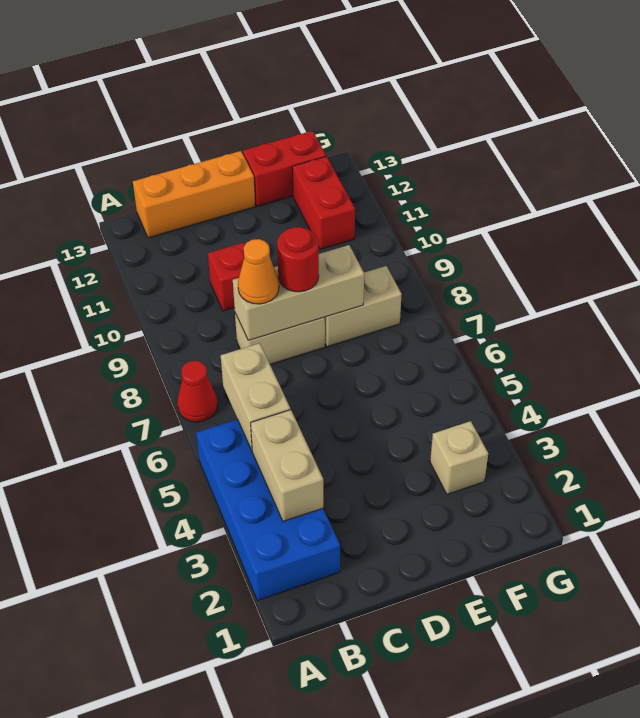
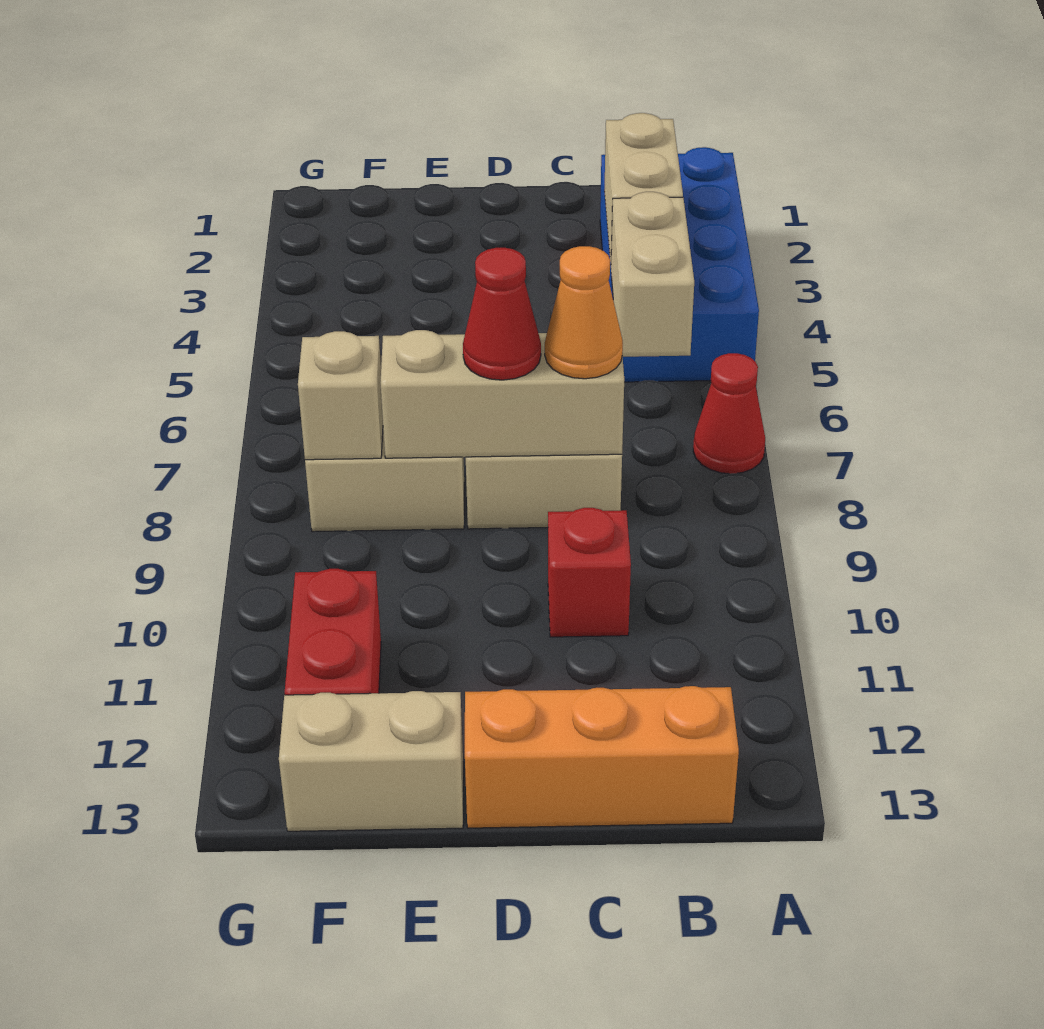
red 1x1 round brick [277,227,319,292] -> red 1x1 cone [463,248,541,380]
red 1x2 brick [243,131,326,206] -> tan 1x2 brick [279,691,463,831]
tan 1x1 brick [430,421,488,494] -> tan 1x1 brick moved to [298,331,383,460]

